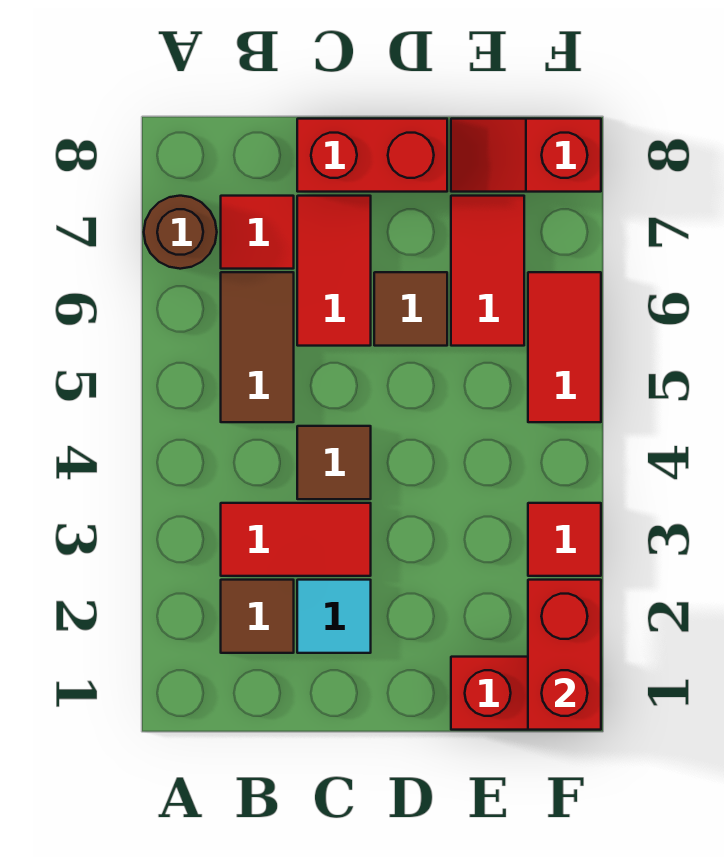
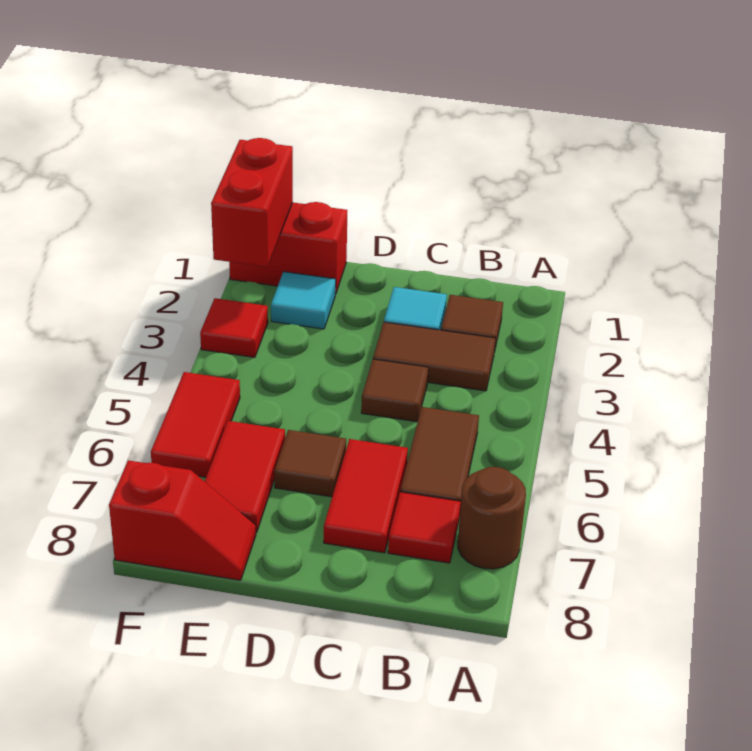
red 1x2 tile [221,503,371,576] -> brown 1x2 tile [373,322,496,391]
red 1x2 brick [297,119,447,192] -> none
none -> cyan 1x1 tile [271,272,336,329]

